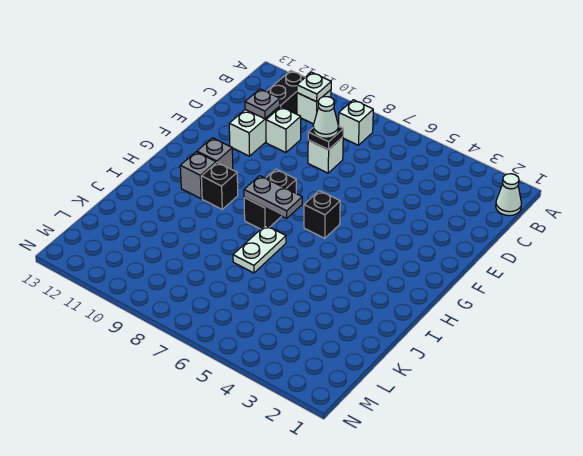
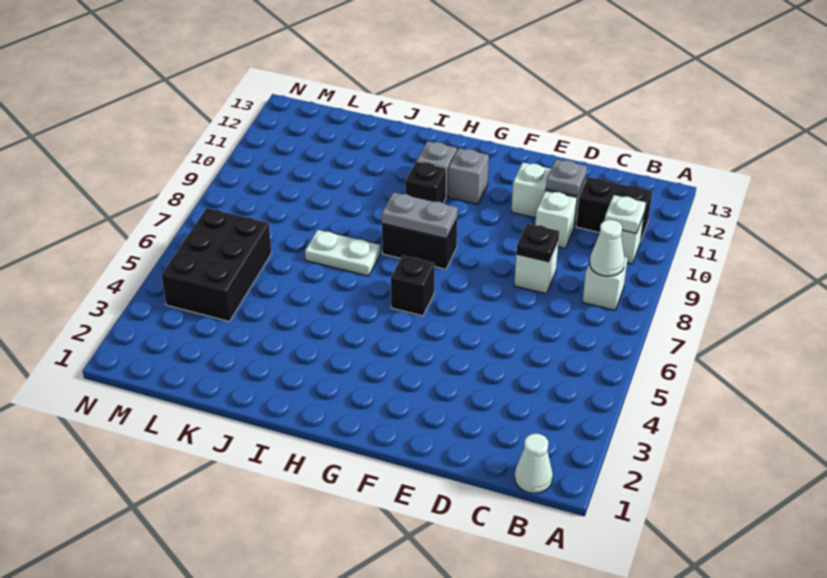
white 1x1 cone [313,97,339,138] -> white 1x1 cone moved to [590,220,625,276]
grey 1x2 plate [244,176,302,218] -> grey 1x2 plate turned to [382,192,458,239]
none -> black 2x3 brick [161,208,271,322]

